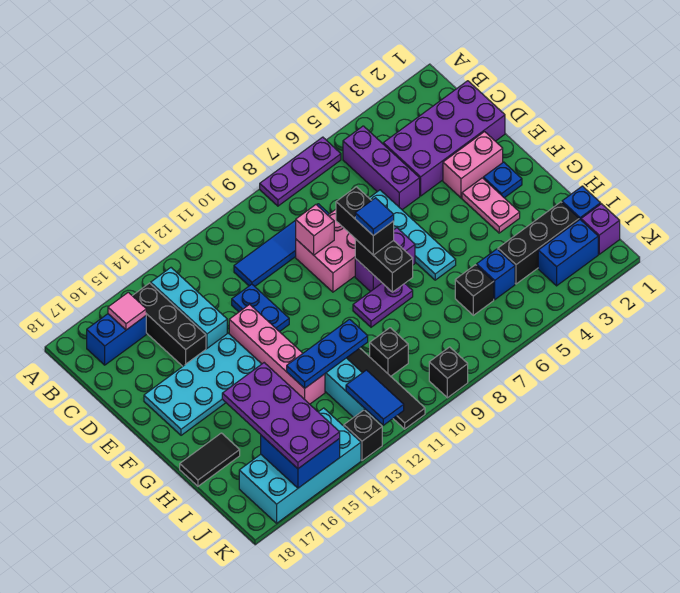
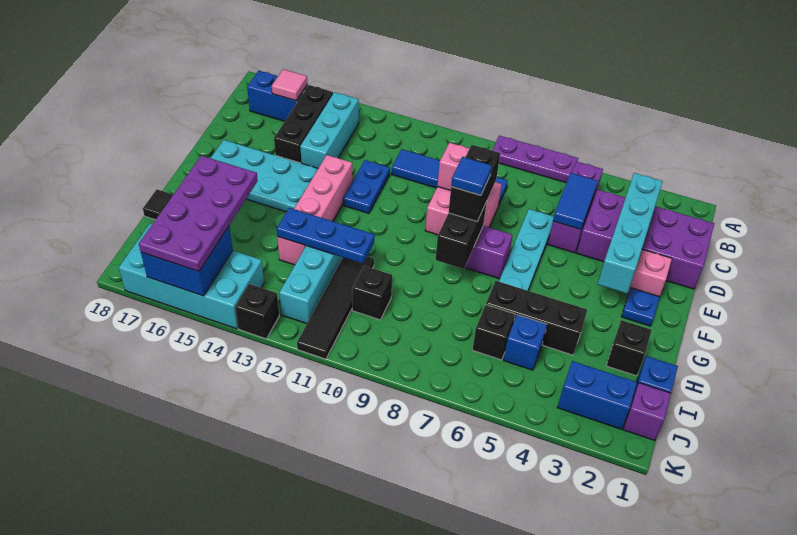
none -> cyan 1x4 brick [598,173,663,294]
pink 1x2 plate [462,178,520,233] -> none
purple 1x2 plate [353,283,413,327] -> none
black 1x3 brick [498,202,579,284] -> black 1x3 brick moved to [486,281,587,355]
blue 1x2 tile [346,370,404,425] -> blue 1x2 tile moved to [553,173,598,230]
black 1x1 brick [429,347,468,398] -> black 1x1 brick moved to [606,320,652,376]

